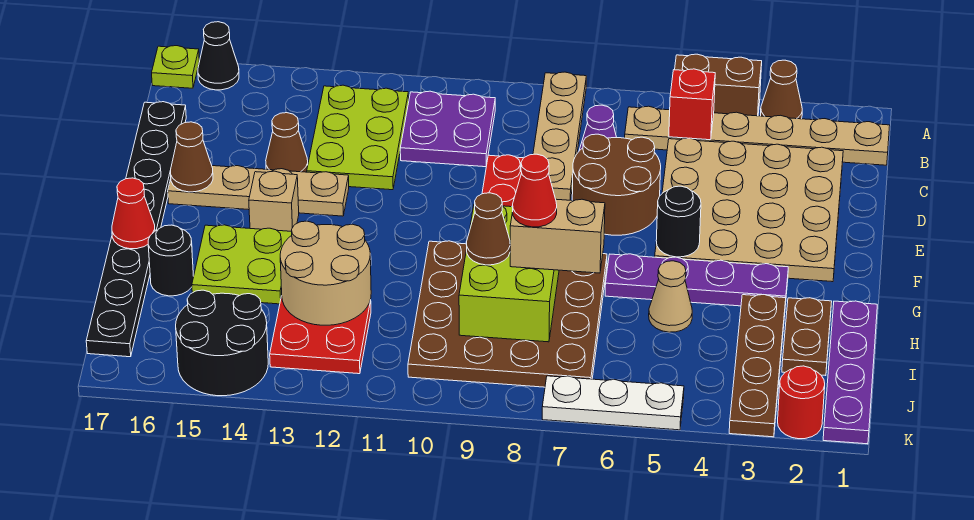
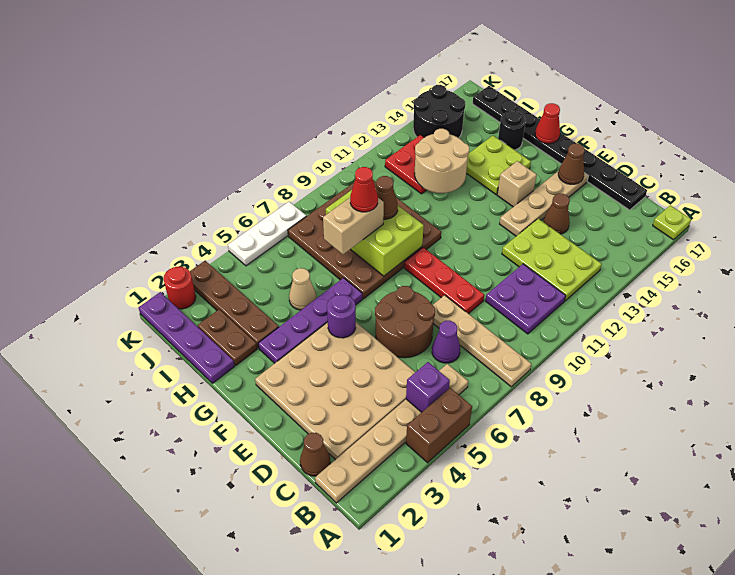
brown 1x1 cone [761,60,802,119] -> brown 1x1 cone moved to [300,433,330,476]
black 1x1 cone [198,22,239,90] -> none
red 1x1 brick [669,69,715,140] -> purple 1x1 brick [406,362,450,412]
black 1x1 round brick [656,186,701,257] -> purple 1x1 round brick [327,294,356,338]

